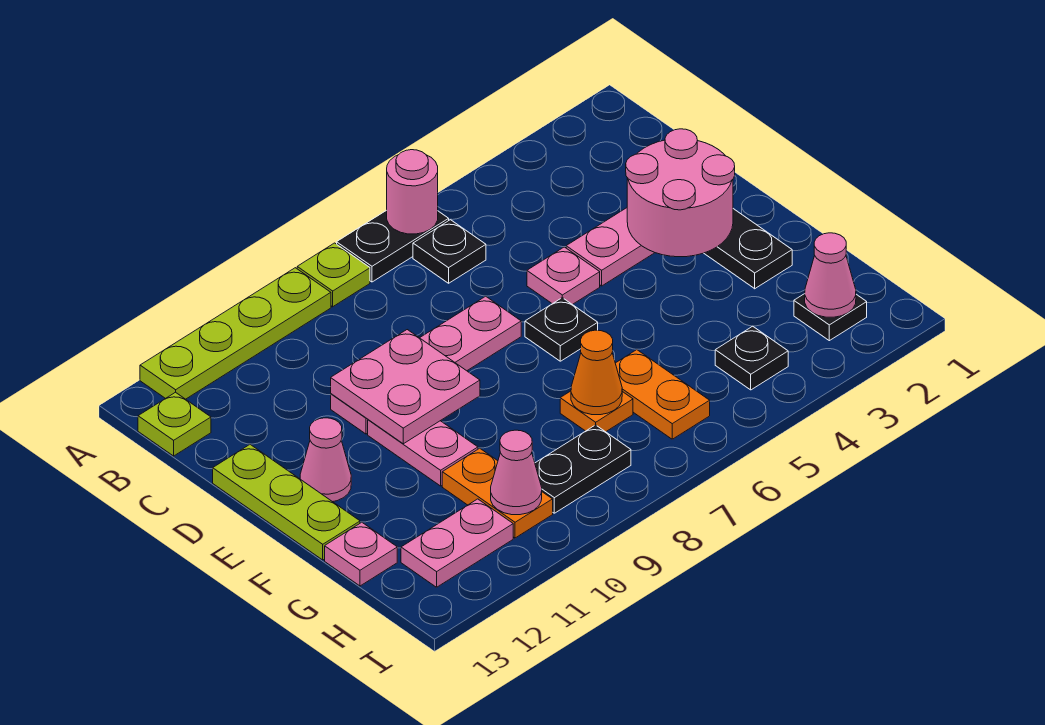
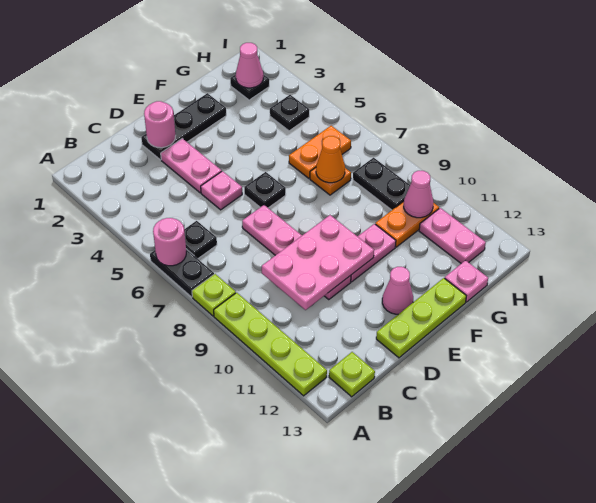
pink 2x2 round brick [626,129,735,257] -> pink 1x1 round brick [144,101,176,148]
pink 2x2 plate [331,330,480,444] -> pink 2x3 plate [262,215,374,310]

